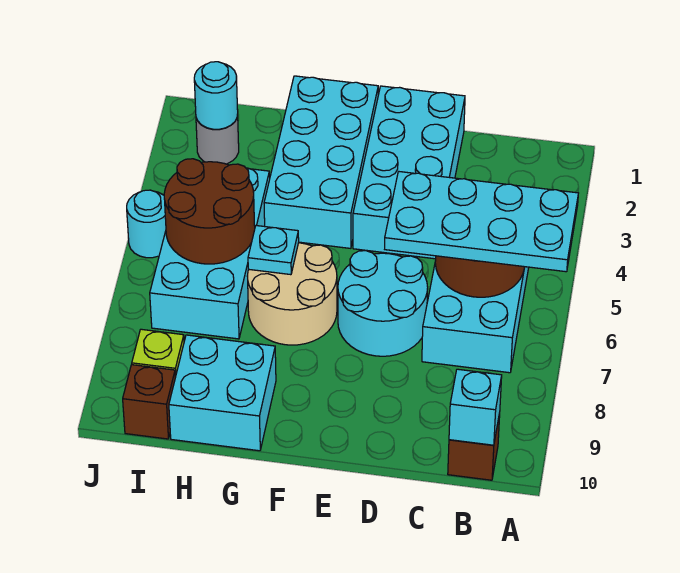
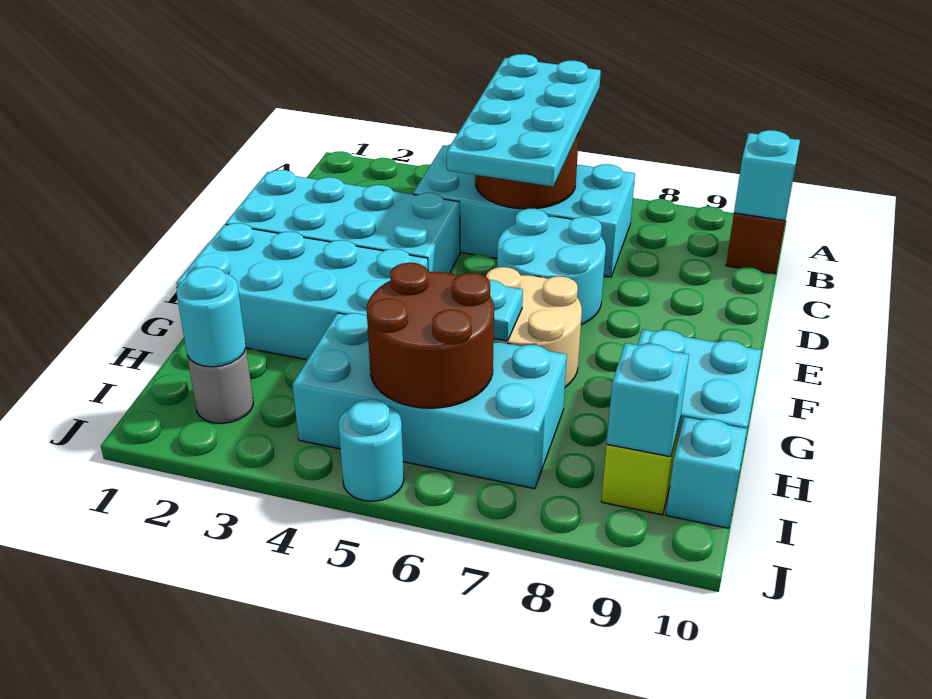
none -> cyan 1x1 brick [607,343,689,457]
brown 1x1 brick [123,365,175,439] -> cyan 1x1 brick [666,417,747,528]

